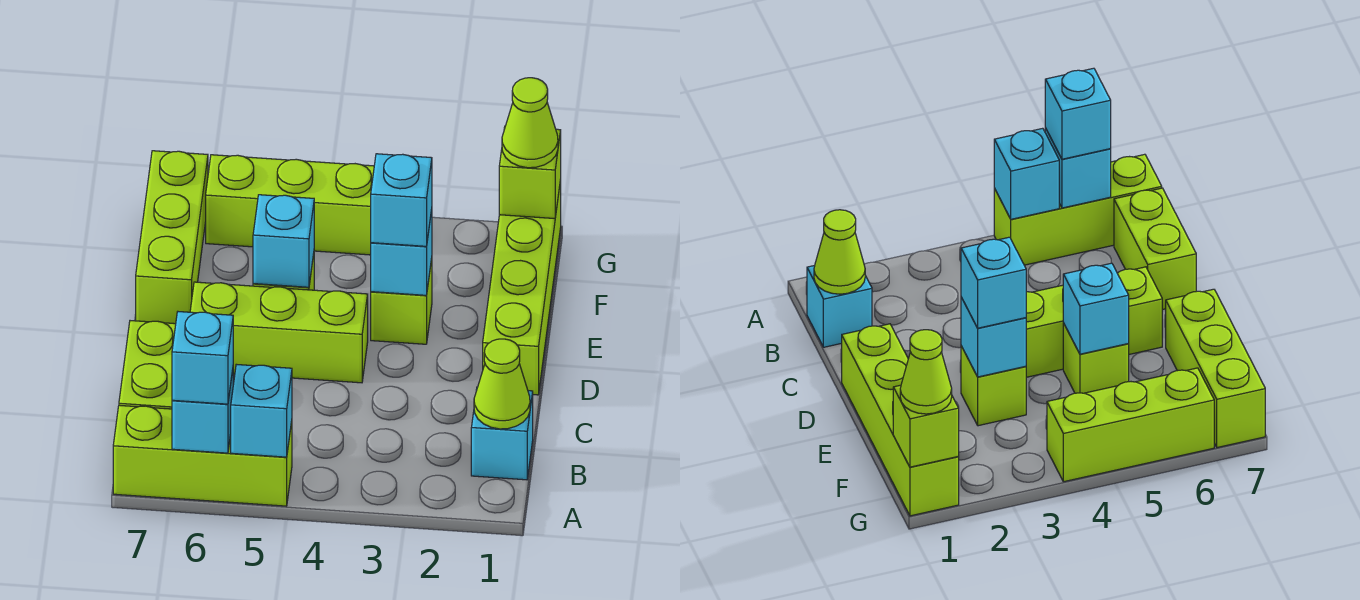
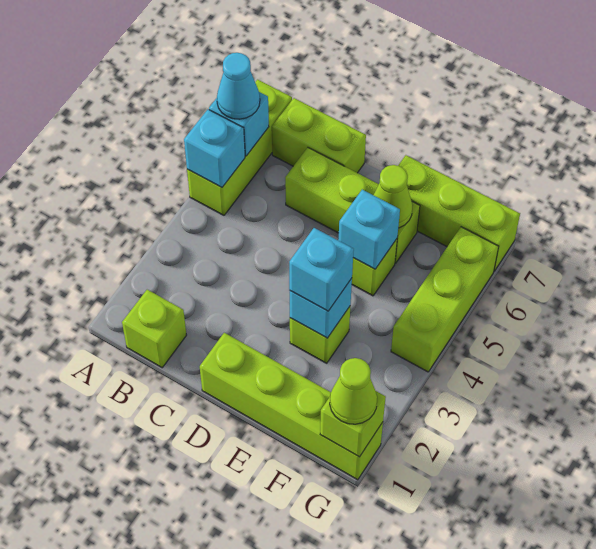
cyan 1x1 brick [172,312,233,404] -> cyan 1x1 cone [217,53,260,119]
cyan 1x1 brick [471,387,533,480] -> lime 1x1 brick [122,290,186,368]
lime 1x1 cone [474,339,530,429] -> lime 1x1 cone moved to [374,165,413,228]
lime 1x3 brick [190,282,368,383] -> lime 1x3 brick turned to [285,148,420,263]

